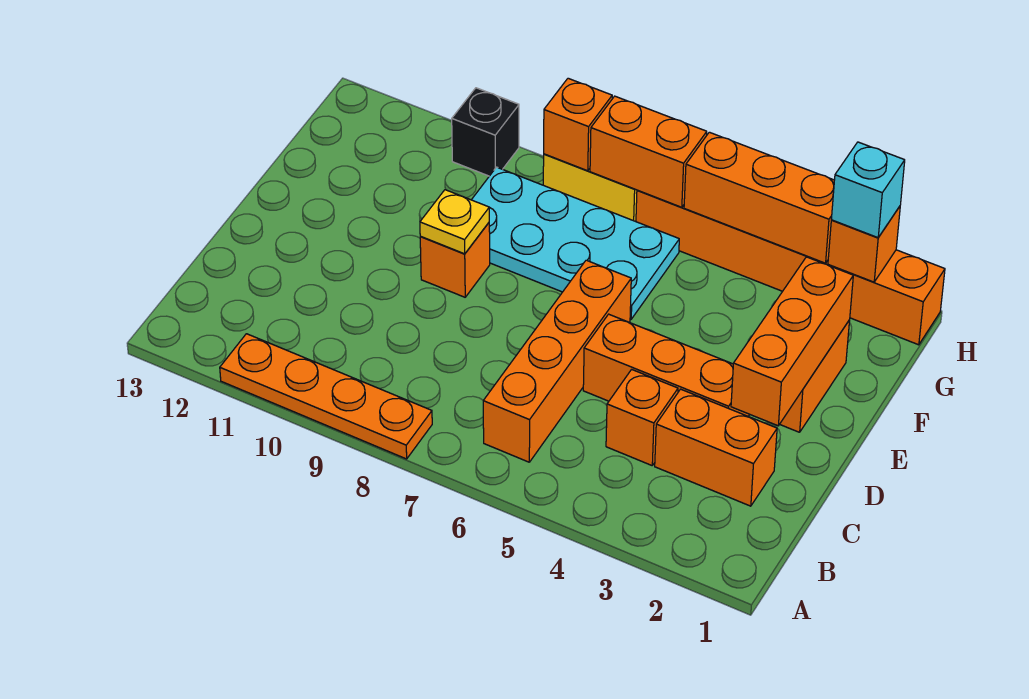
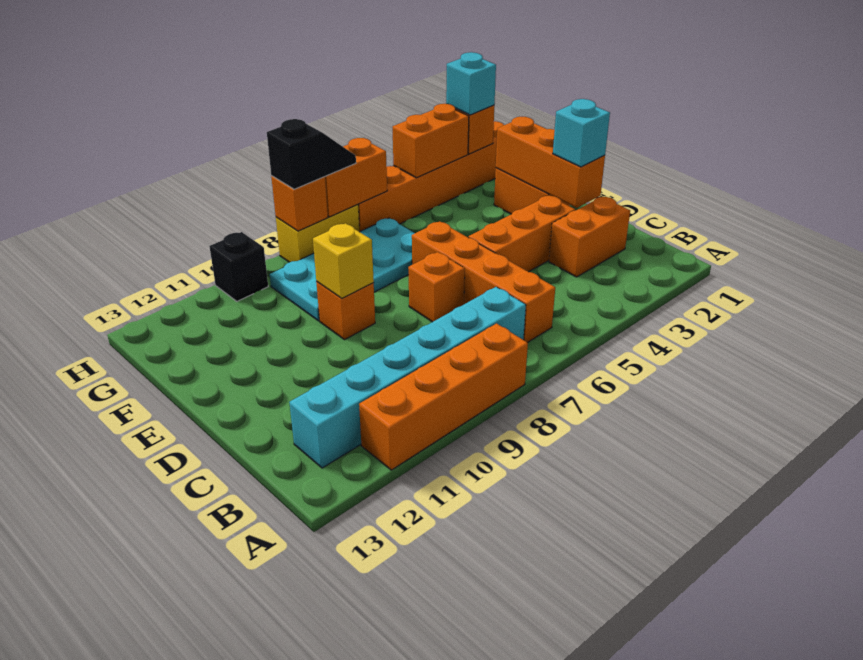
orange 1x4 plate [220,334,432,459] -> orange 1x4 brick [359,323,528,470]
none -> cyan 1x6 brick [289,287,526,468]
orange 1x1 brick [606,369,678,465] -> orange 1x1 brick moved to [408,252,465,322]
none -> cyan 1x1 brick [553,99,610,167]
yellow 1x1 plate [420,190,489,254] -> yellow 1x1 brick [313,223,374,298]
orange 1x3 brick [684,132,834,263] -> orange 1x2 brick [393,104,469,178]
none -> black 1x2 slope [267,119,356,189]

